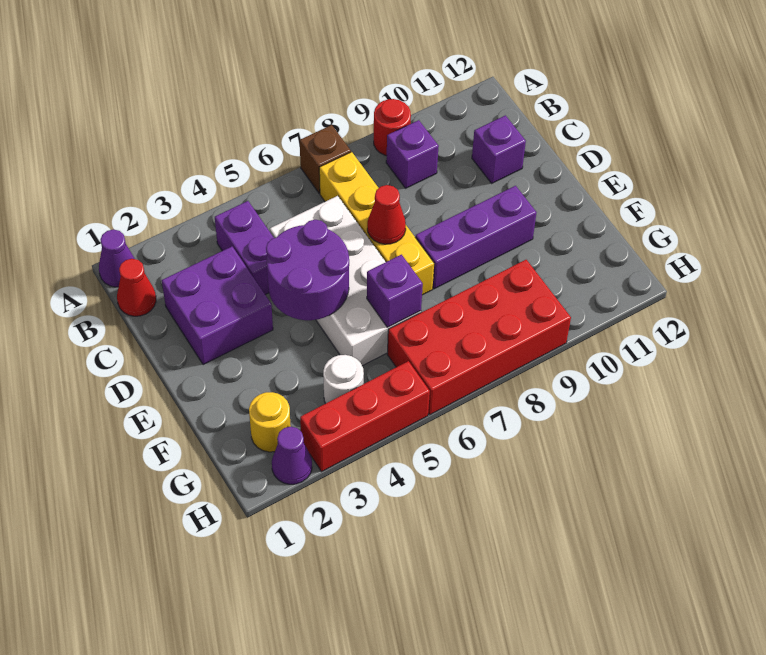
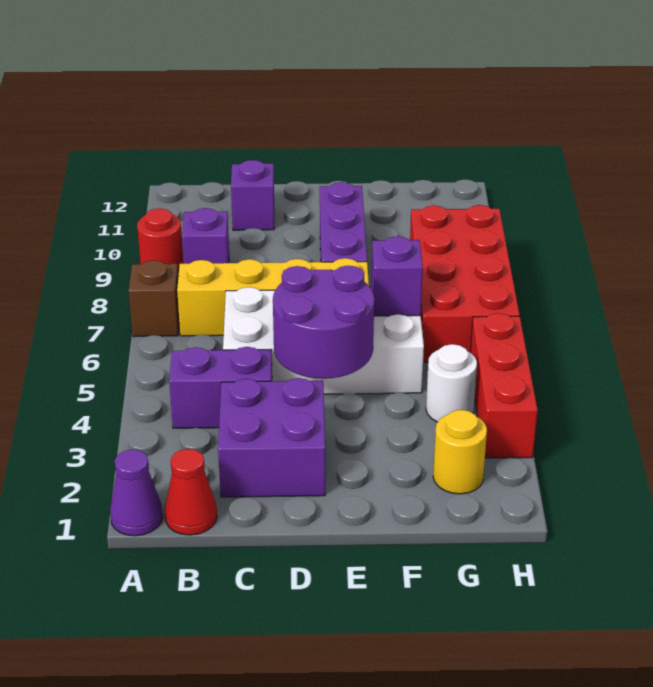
red 1x1 cone [367,185,406,244] -> none
purple 1x1 cone [272,427,312,484] -> none

